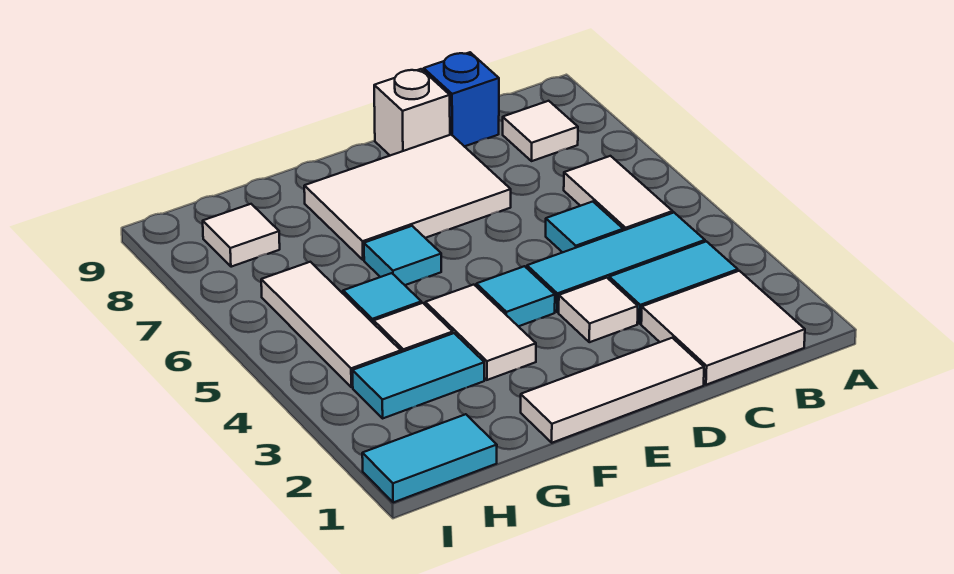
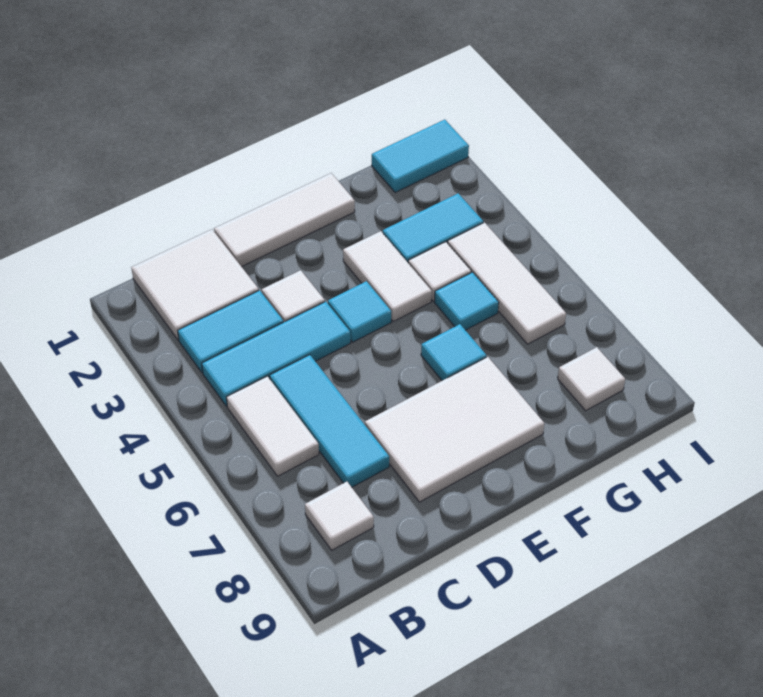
cyan 1x1 tile [546,202,623,252] -> cyan 1x3 tile [270,355,389,487]
blue 1x1 brick [424,52,499,147] -> none
white 1x1 brick [374,69,450,156] -> none

